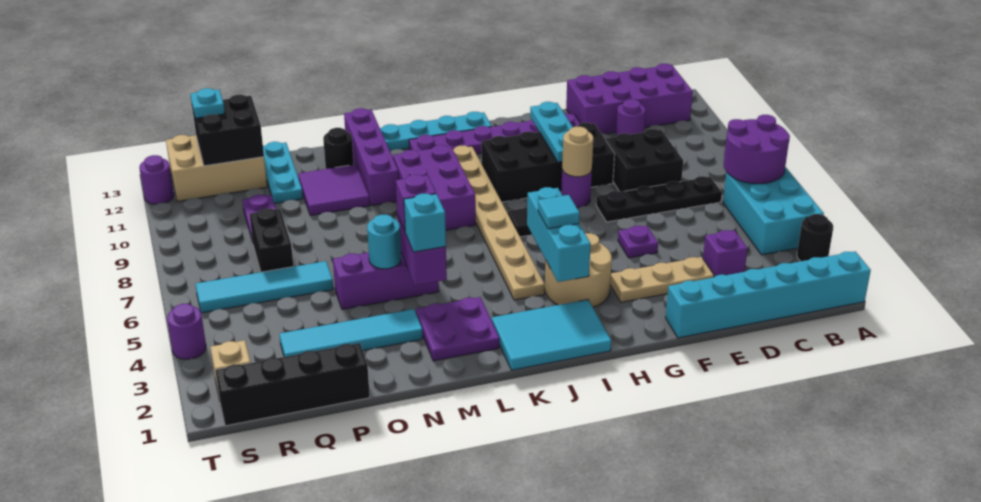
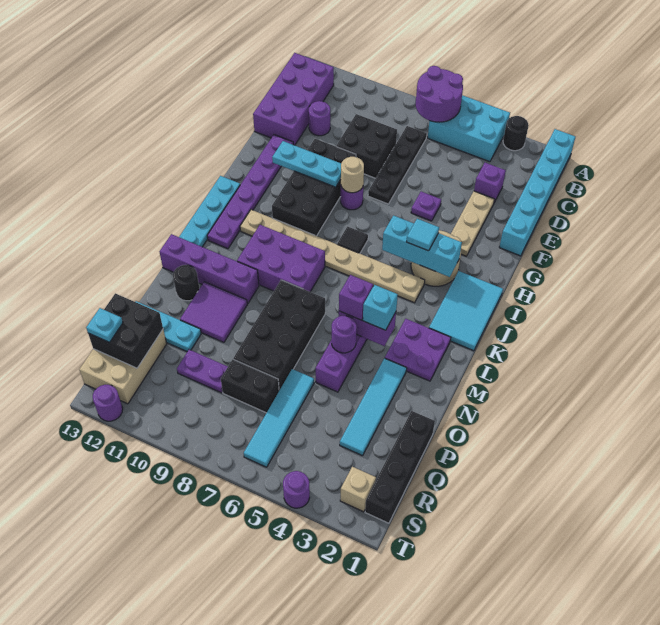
none -> black 2x4 brick [233,280,325,390]
cyan 1x1 round brick [367,215,401,269] -> purple 1x1 round brick [332,316,357,353]

